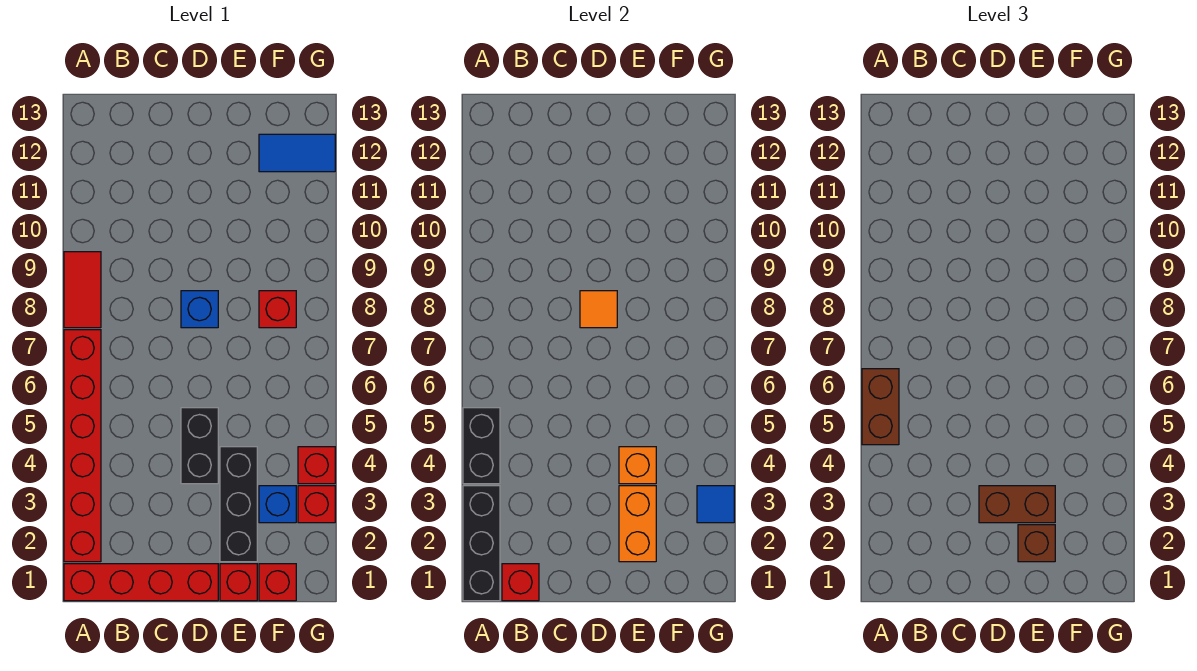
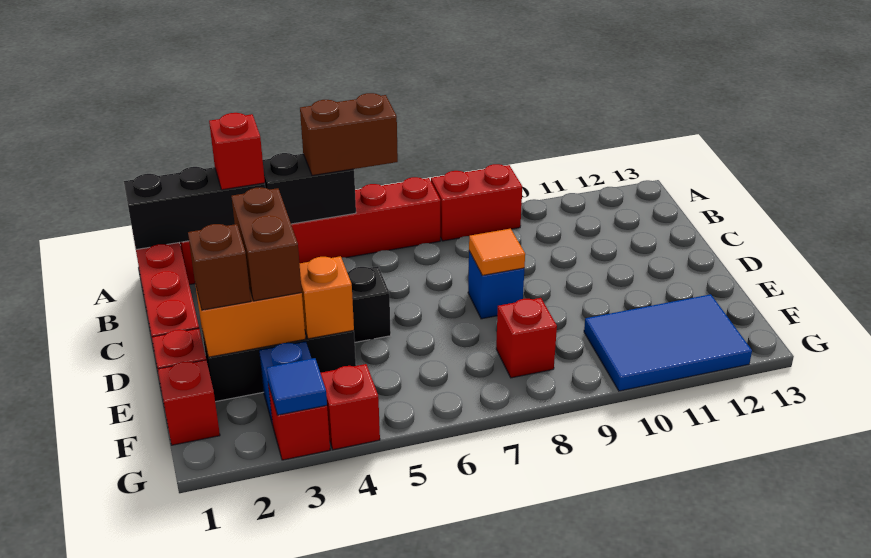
red 1x2 tile [64,252,101,328] -> red 1x2 brick [431,164,522,241]
red 1x1 brick [502,564,539,601] -> red 1x1 brick moved to [209,113,265,190]
blue 1x2 tile [259,134,335,172] -> blue 2x3 tile [584,294,752,391]

